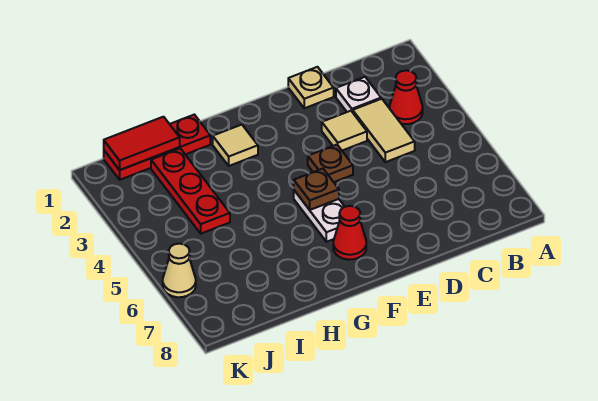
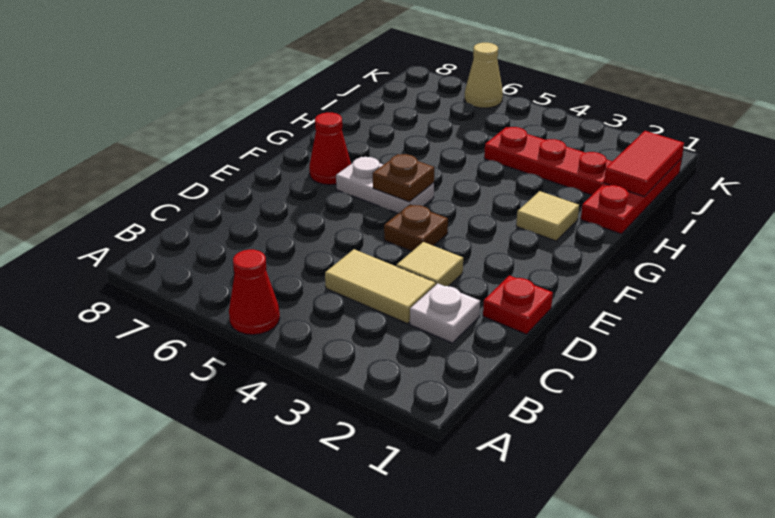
red 1x1 cone [389,70,423,124] -> red 1x1 cone moved to [229,250,280,335]
tan 1x1 plate [288,67,334,108] -> red 1x1 plate [483,276,553,334]

